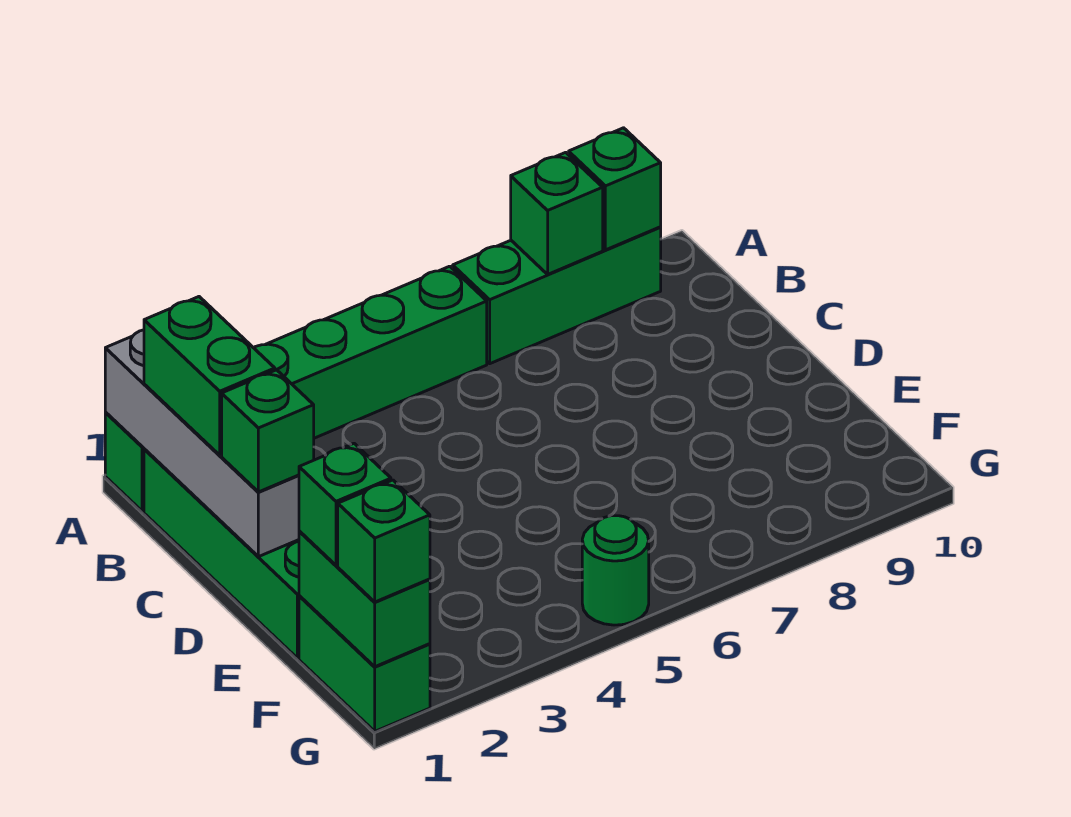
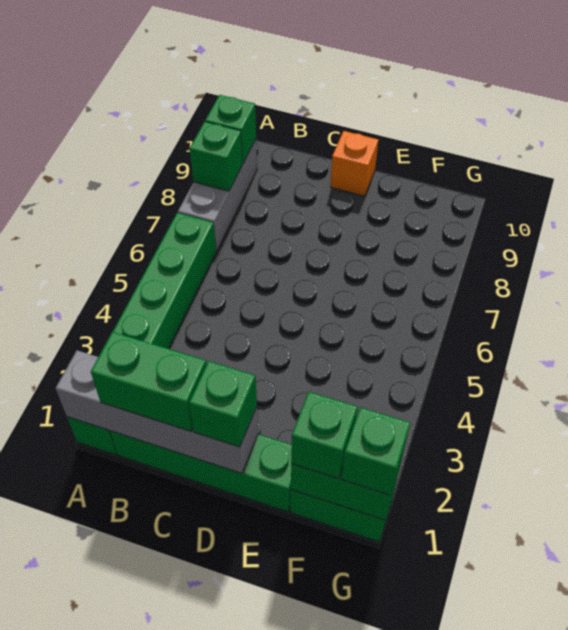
green 1x3 brick [453,227,661,364] -> grey 1x3 brick [178,139,257,251]
none -> orange 1x1 brick [330,131,378,196]
green 1x1 round brick [582,516,649,625] -> none

